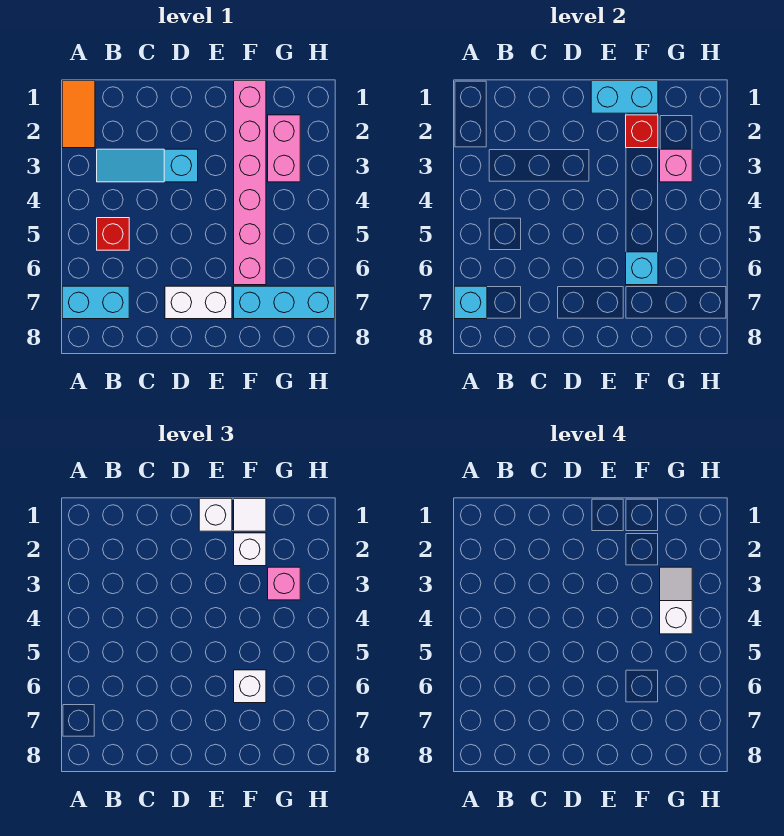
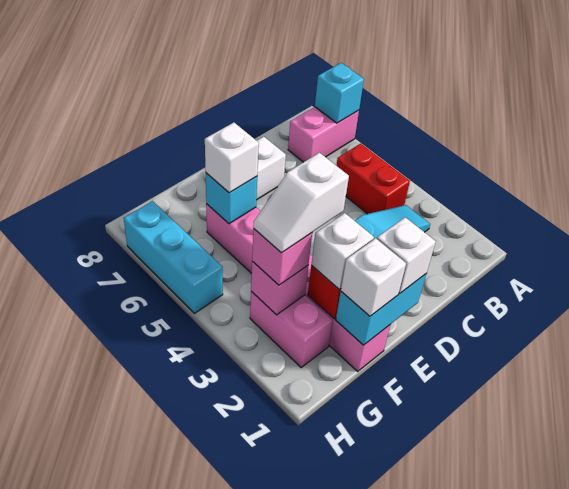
orange 1x2 tile [62,81,95,148] -> none
cyan 1x2 brick [62,286,129,319] -> pink 1x2 brick [288,107,359,162]
red 1x1 brick [97,218,129,250] -> red 1x2 brick [336,143,410,214]
white 1x1 tile [234,499,266,531] -> white 1x1 brick [341,238,406,316]
cyan 1x3 brick [234,286,335,319] -> cyan 1x3 brick turned to [124,201,223,313]
white 1x2 slope [660,567,692,634] -> white 1x2 slope turned to [253,153,349,253]

